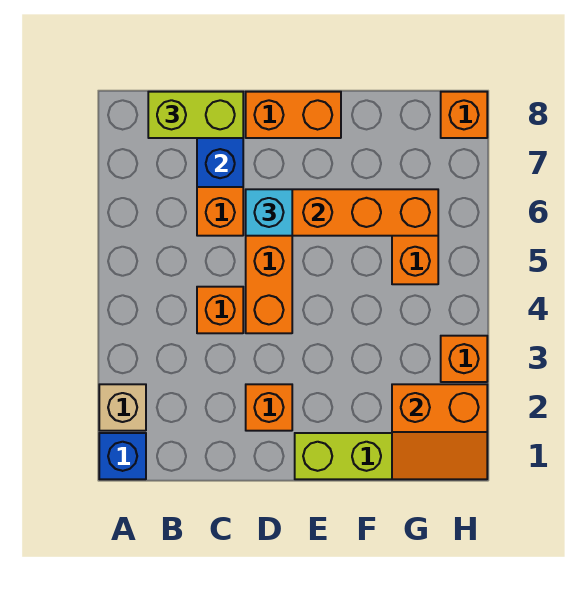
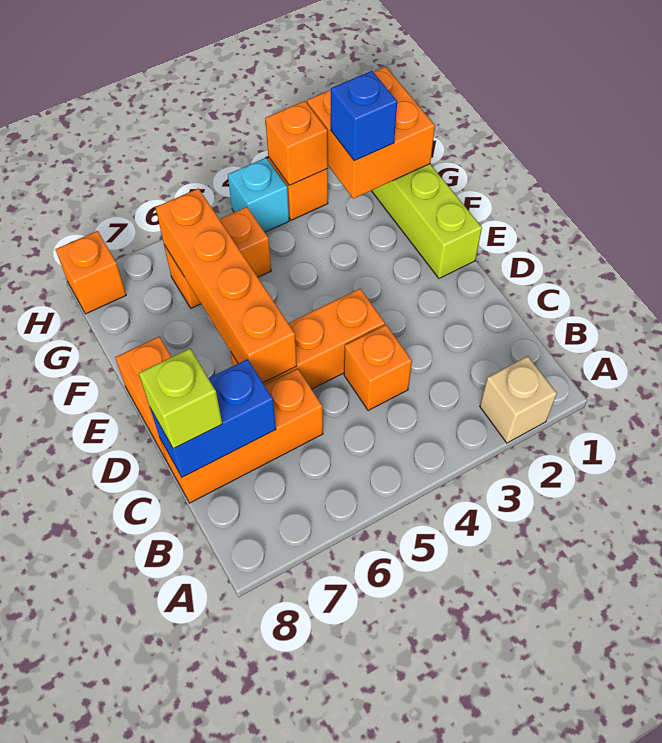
blue 1x1 brick [99,433,146,479] -> blue 1x1 brick moved to [331,71,397,161]
lime 1x2 brick [148,92,243,138] -> lime 1x1 brick [139,349,222,449]
orange 1x1 brick [246,384,292,431] -> orange 1x1 brick moved to [265,101,328,185]
cyan 1x1 brick [246,189,292,236] -> cyan 1x1 brick moved to [228,158,289,232]
orange 2x2 slope [392,384,487,479] -> orange 2x2 brick [307,67,435,199]

